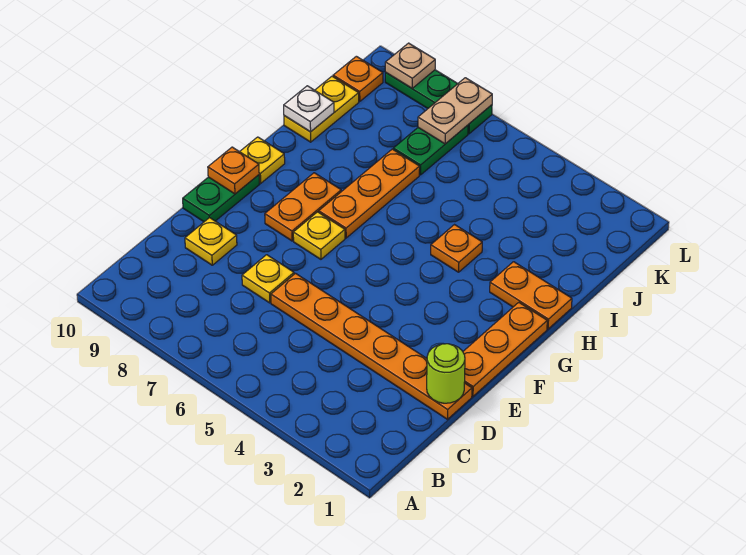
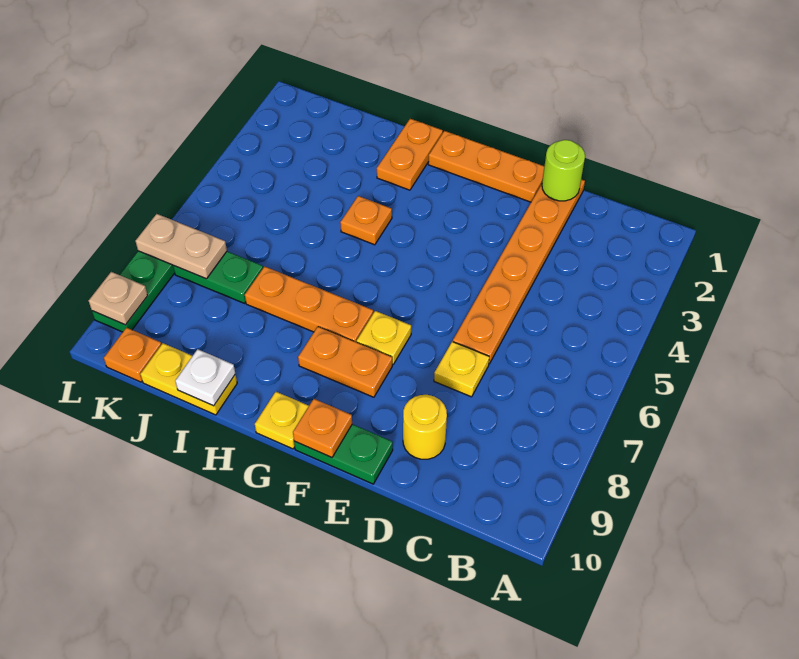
yellow 1x1 plate [185,218,237,265] -> yellow 1x1 round brick [403,395,447,459]

